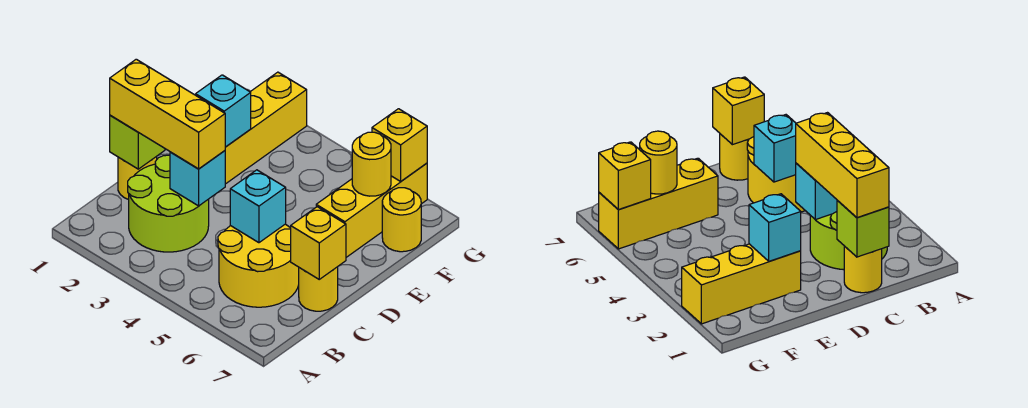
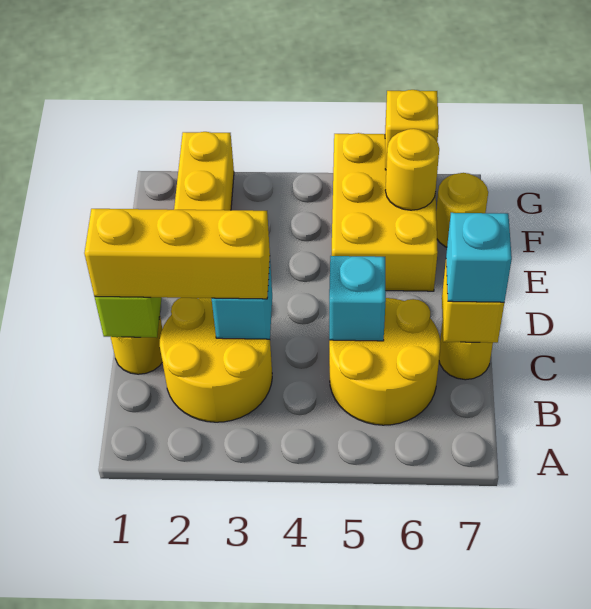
lime 2x2 round brick [128,155,209,252] -> yellow 2x2 round brick [160,298,272,422]
cyan 1x1 brick [196,75,251,147] -> cyan 1x1 brick moved to [446,213,512,302]
yellow 1x3 brick [316,163,427,257] -> yellow 2x3 brick [332,133,438,291]

